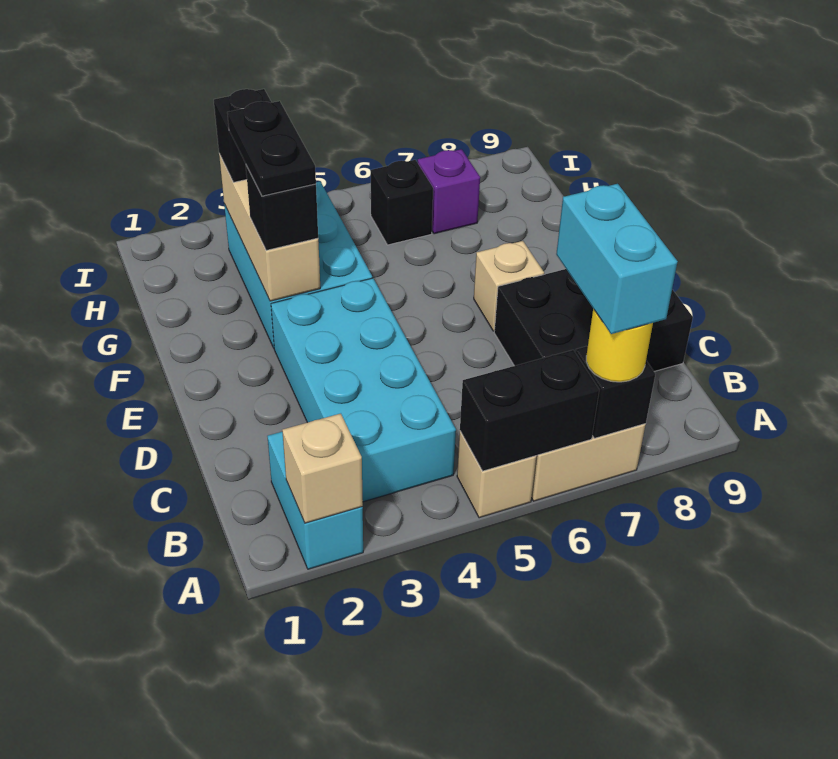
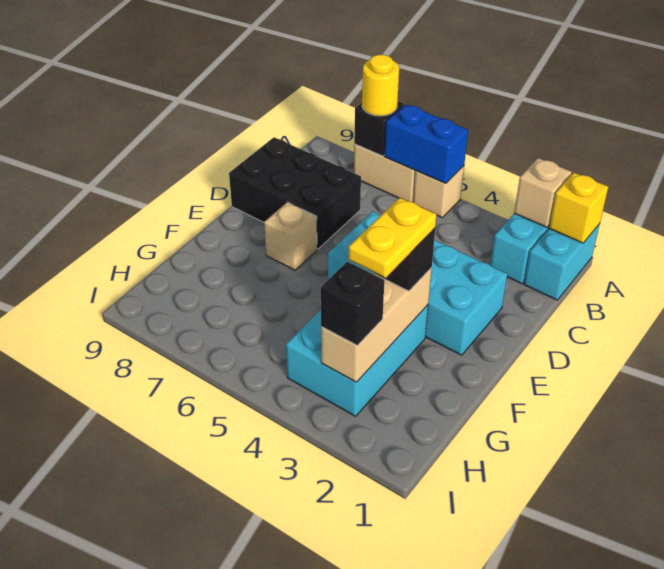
none -> yellow 1x1 brick [549,172,608,243]
black 1x2 brick [460,350,599,471] -> blue 1x2 brick [384,104,468,183]
cyan 1x2 brick [556,184,678,334] -> cyan 1x2 brick moved to [524,224,600,300]
cyan 2x4 brick [271,278,456,502] -> cyan 2x4 brick turned to [328,211,507,355]
black 1x2 plate [227,101,316,196] -> yellow 1x2 plate [349,198,437,278]
black 1x1 brick [371,160,433,245] -> none
purple 1x1 brick [418,149,480,234] -> none

